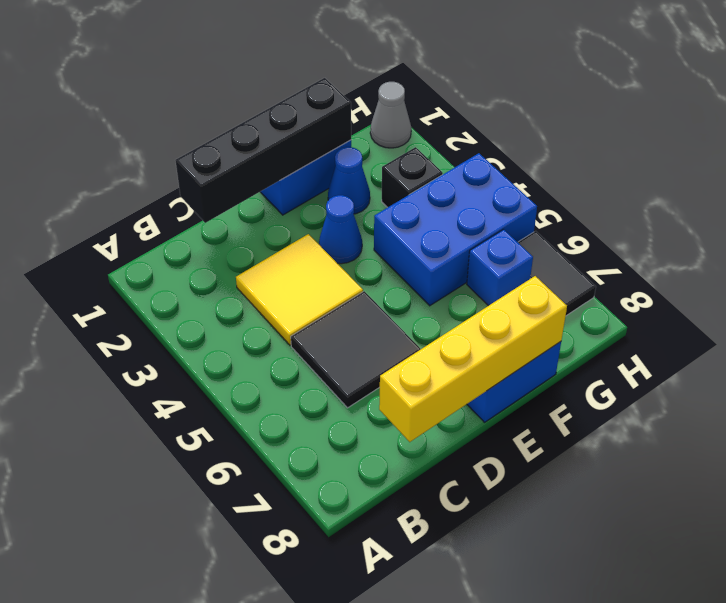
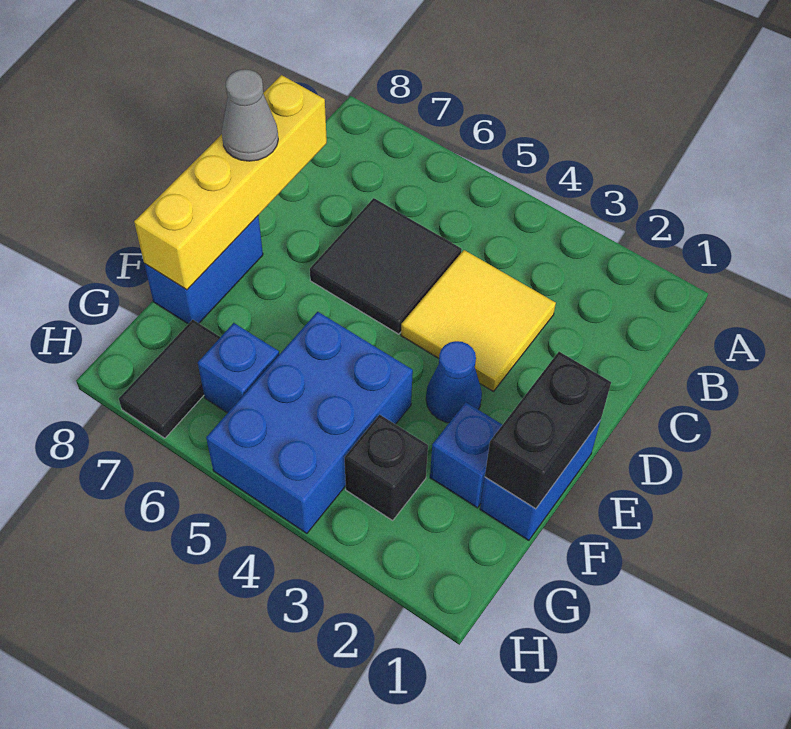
black 1x4 brick [175,78,351,223] -> black 1x2 brick [485,352,611,509]
blue 1x1 cone [328,147,370,214] -> blue 1x1 brick [430,402,502,508]
grey 1x1 cone [370,82,411,148] -> grey 1x1 cone moved to [222,69,278,161]
black 1x2 tile [518,231,596,316] -> black 1x2 tile turned to [119,320,220,438]

